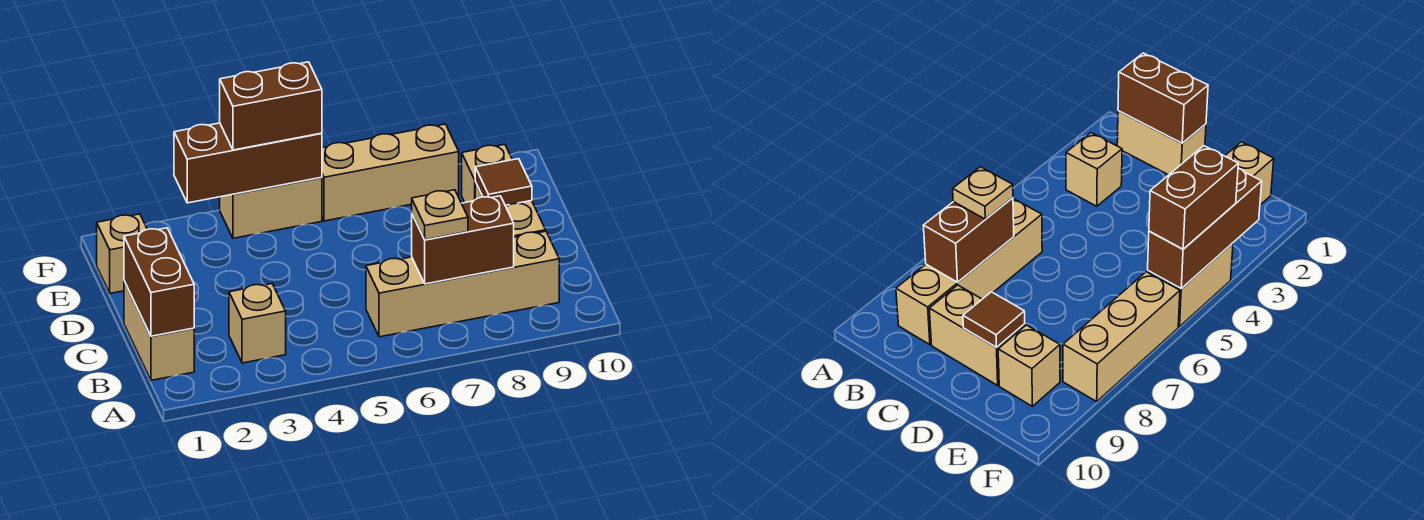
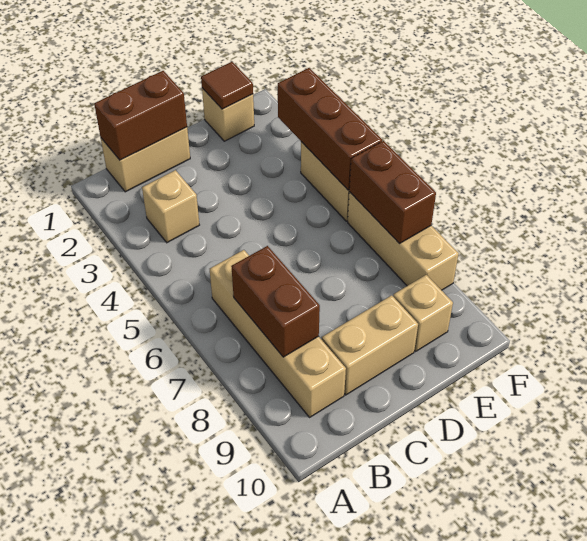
tan 1x1 plate [412,190,468,240] -> none
brown 1x1 tile [475,159,532,205] -> brown 1x1 tile moved to [201,62,253,109]
brown 1x2 brick [220,62,322,150] -> brown 1x2 brick moved to [349,141,436,244]

